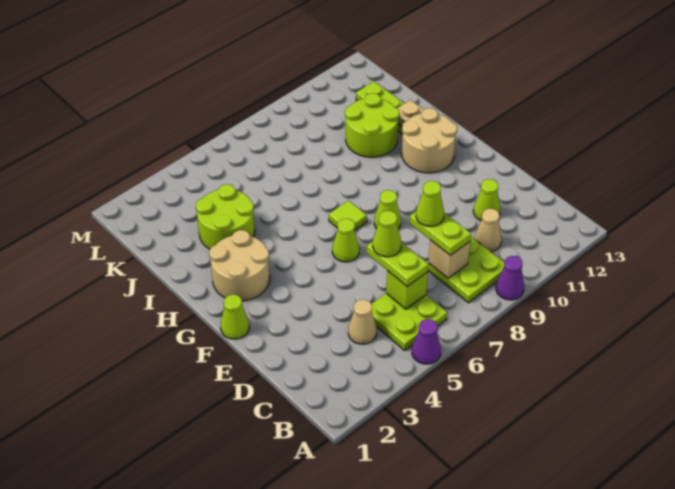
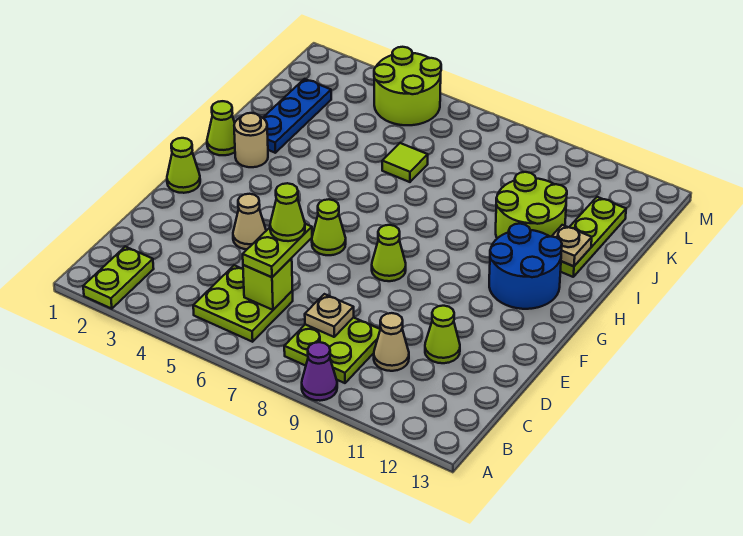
purple 1x1 cone [412,319,441,364] -> none
tan 1x1 cone [348,299,377,344] -> tan 1x1 cone moved to [233,194,266,249]
tan 1x1 brick [428,240,470,278] -> tan 1x1 plate [305,294,354,337]
lime 1x2 plate [410,212,471,255] -> lime 1x2 plate moved to [83,247,154,309]
lime 1x1 cone [416,181,444,226] -> lime 1x1 cone moved to [207,101,235,155]
tan 2x2 round brick [209,230,270,301] -> tan 1x1 round brick [234,113,268,167]
lime 1x1 tile [329,201,367,230] -> lime 1x1 tile moved to [382,143,428,182]
tan 2x2 round brick [402,108,457,173] -> blue 2x2 round brick [489,224,562,309]
none -> blue 1x3 plate [263,79,331,153]
lime 2x2 round brick [196,184,255,249] -> lime 2x2 round brick moved to [374,47,441,125]

